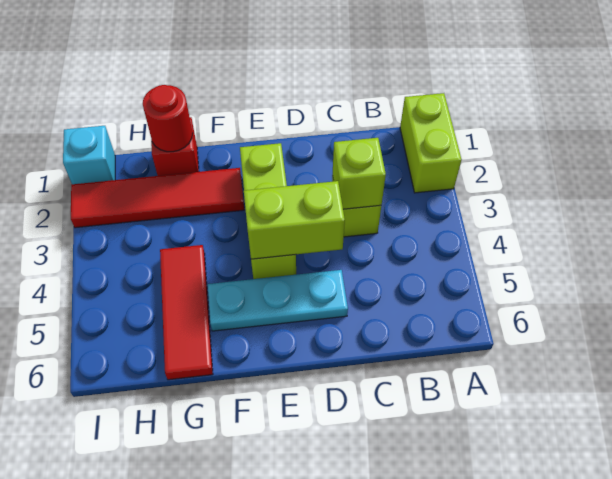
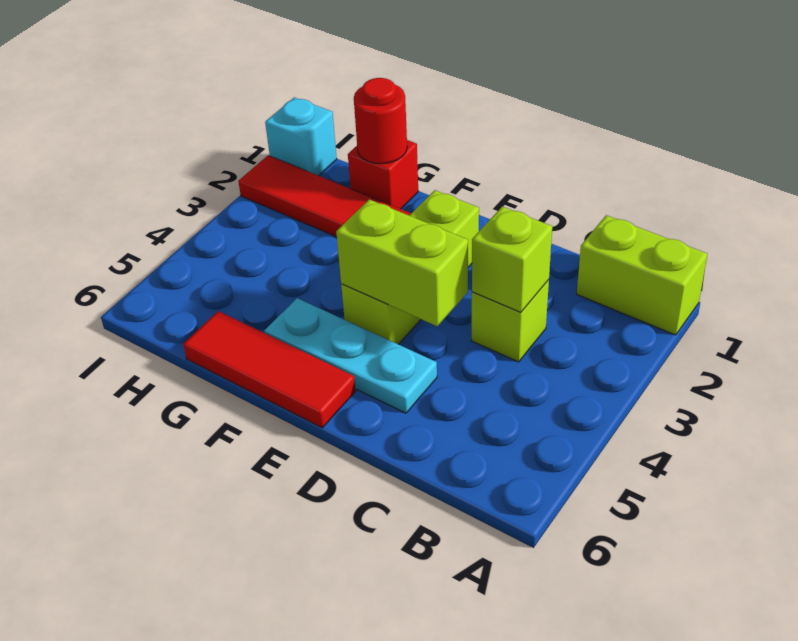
lime 1x2 brick [400,93,461,193] -> lime 1x2 brick turned to [577,215,707,335]
red 1x3 tile [160,245,213,380] -> red 1x3 tile turned to [183,311,356,428]

